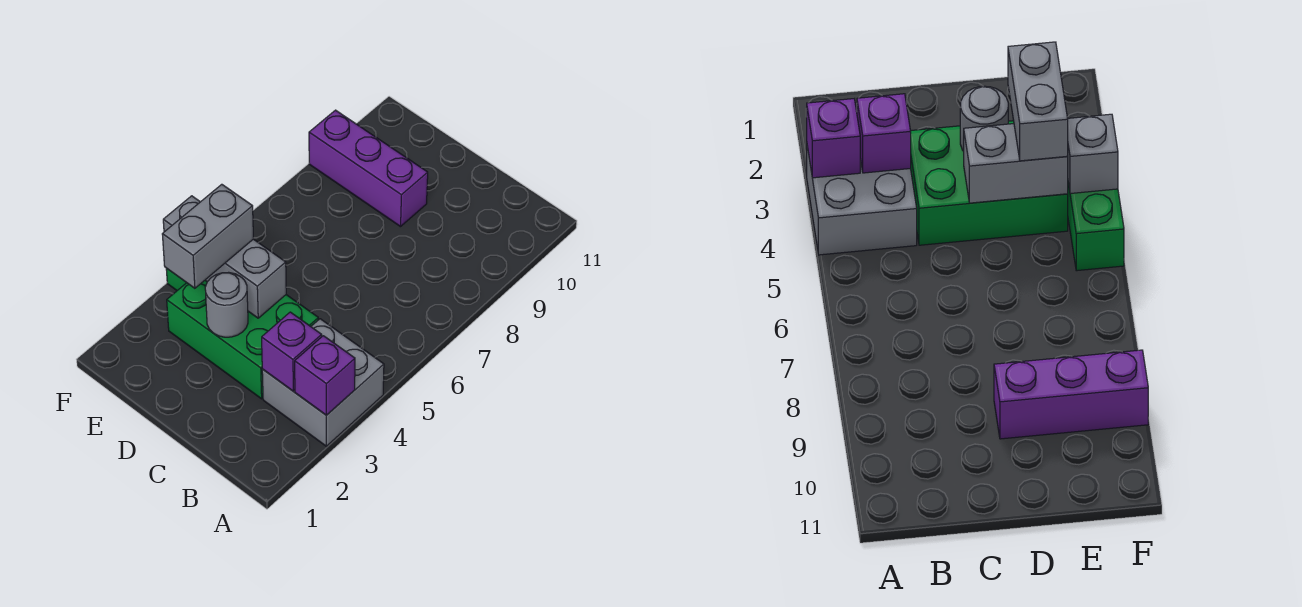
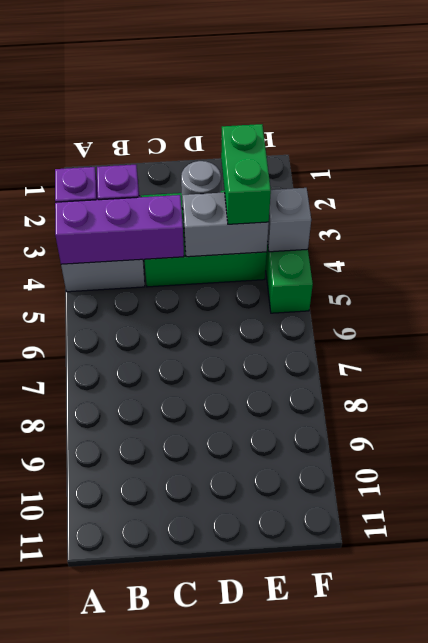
purple 1x3 brick [309,110,428,227] -> purple 1x3 brick moved to [55,195,184,264]
grey 1x2 brick [162,184,254,288] -> green 1x2 brick [221,124,271,224]

